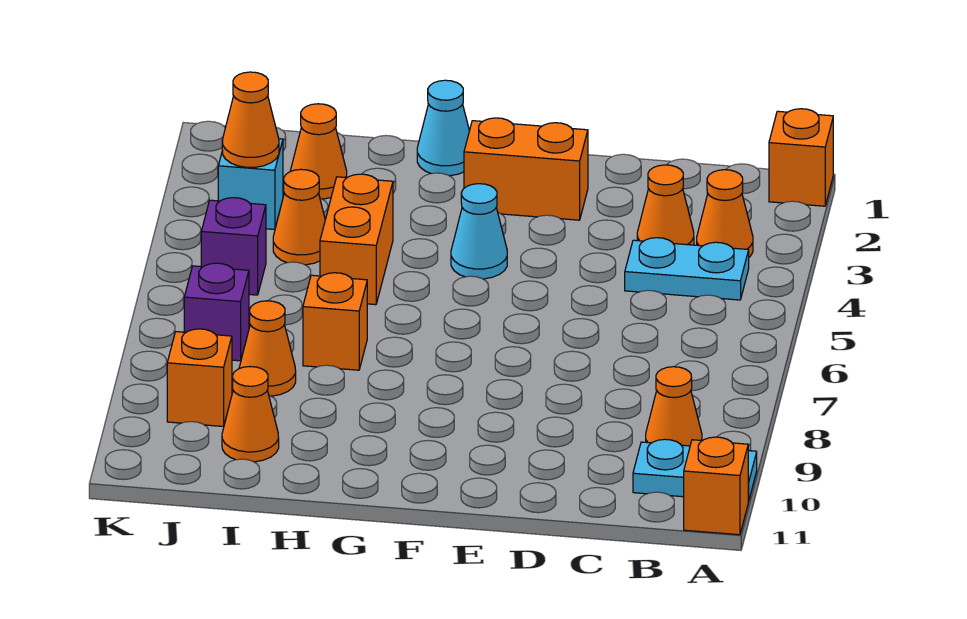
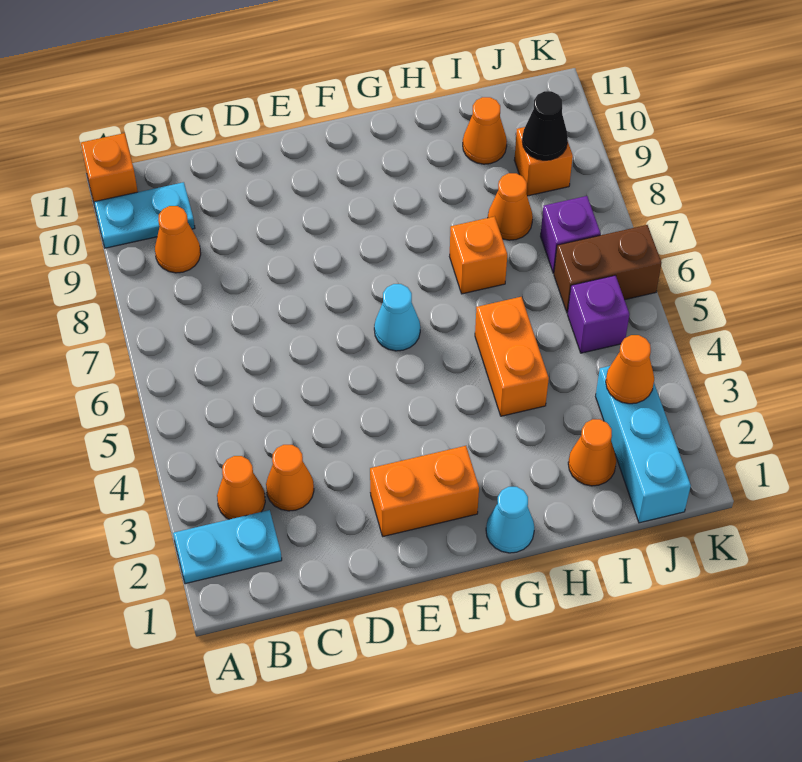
orange 1x1 brick [769,109,833,206] -> none
cyan 1x2 plate [625,238,749,300] -> cyan 1x2 plate moved to [173,510,282,584]
cyan 1x1 cone [451,184,507,279] -> cyan 1x1 cone moved to [374,284,420,351]
orange 1x1 cone [273,169,325,265] -> none
cyan 1x1 brick [218,139,283,229] -> cyan 1x3 brick [596,366,691,523]
none -> brown 1x2 brick [554,225,661,313]
none -> black 1x1 cone [522,91,568,160]

